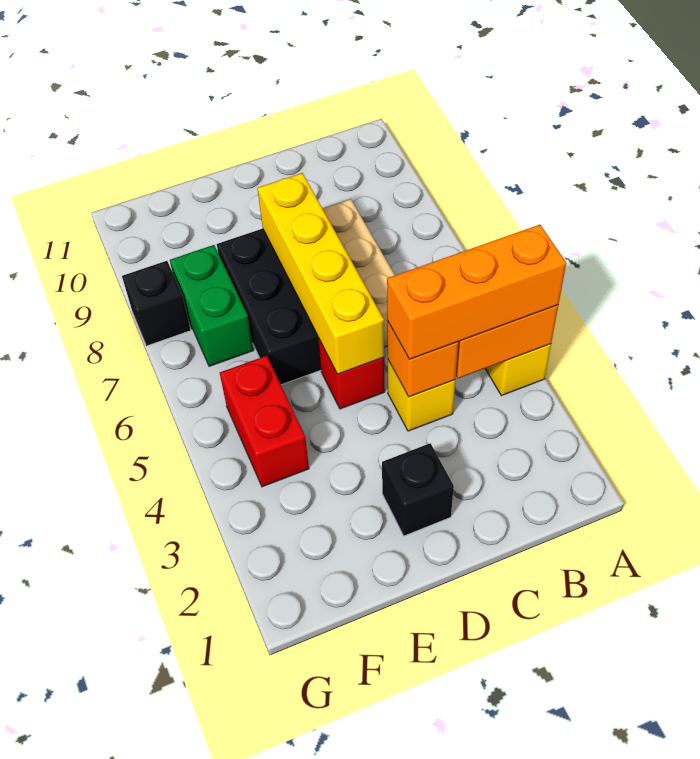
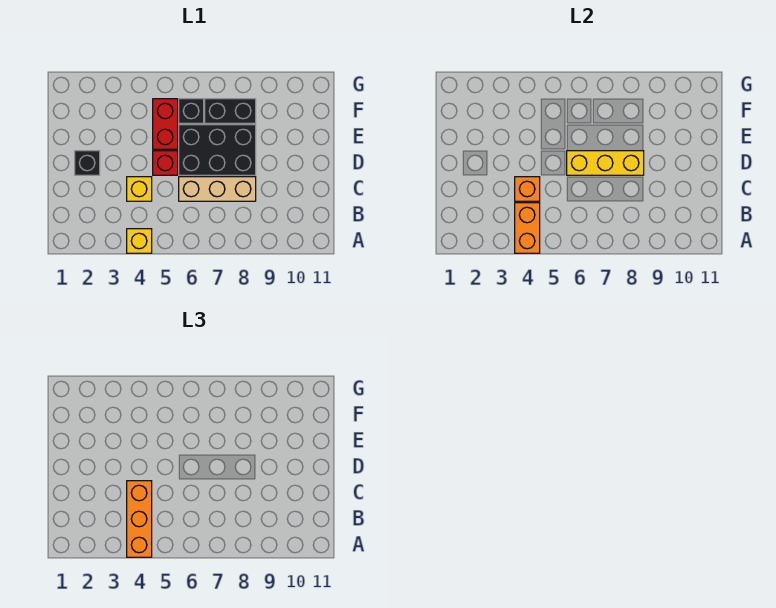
yellow 1x4 brick [257,173,384,374] -> yellow 1x3 brick [567,151,644,175]
red 1x2 brick [220,356,309,487] -> red 1x2 brick turned to [153,99,178,149]
green 1x2 brick [170,245,253,366] -> black 1x2 brick [205,99,256,123]
black 1x1 brick [122,261,191,346] -> black 1x1 brick moved to [179,99,204,123]

